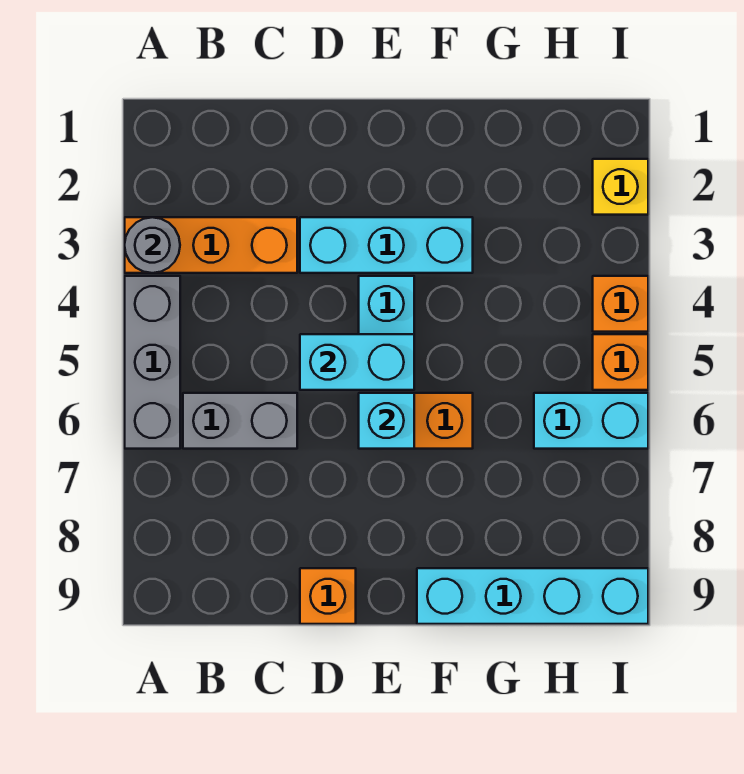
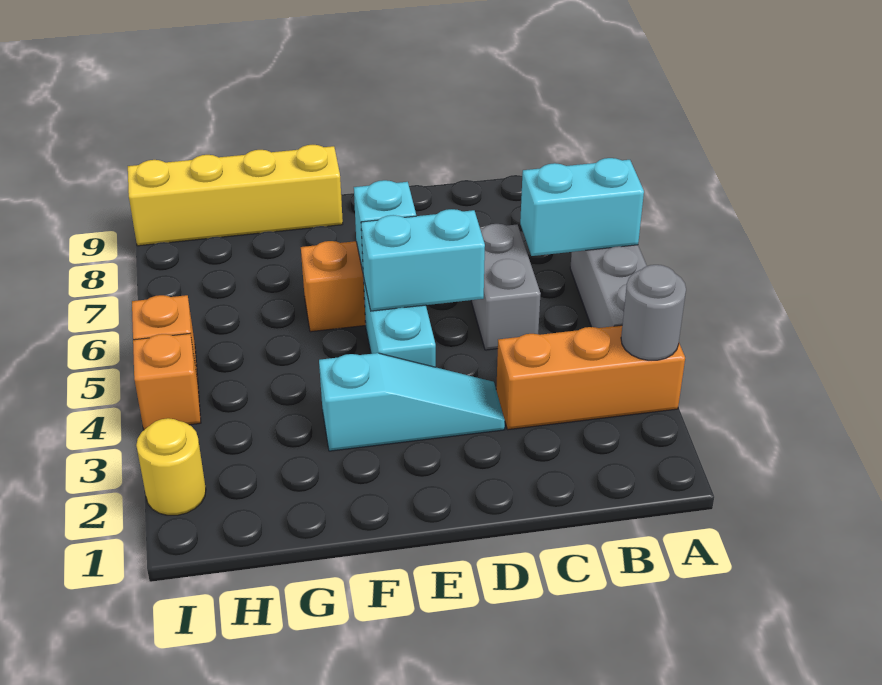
grey 1x2 brick [183,393,297,449] -> grey 1x2 brick turned to [471,224,541,350]
cyan 1x3 brick [300,217,473,273] -> cyan 1x3 slope [319,353,505,451]
orange 1x1 brick [300,568,356,624] -> none
cyan 1x4 brick [417,568,648,624] -> yellow 1x4 brick [128,145,343,246]
cyan 1x2 brick [534,393,648,449] -> cyan 1x2 brick moved to [520,158,644,256]
yellow 1x1 brick [593,159,648,215] -> yellow 1x1 round brick [136,418,206,515]

